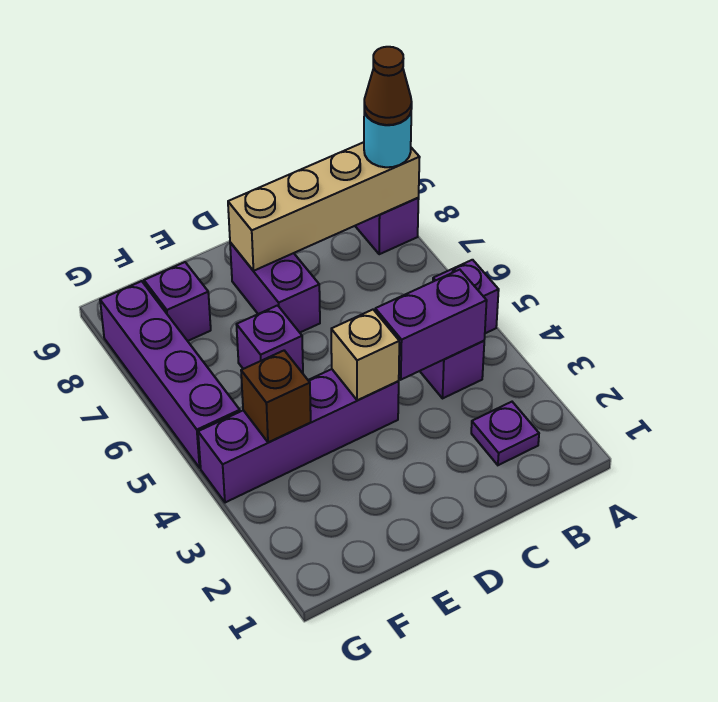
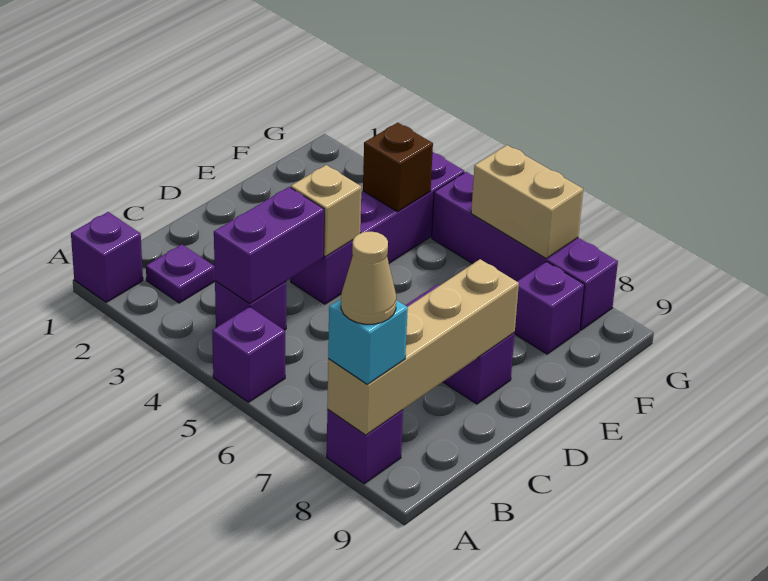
cyan 1x1 round brick [364,111,411,167] -> cyan 1x1 brick [328,299,408,384]
brown 1x1 cone [364,47,412,125] -> tan 1x1 cone [341,232,396,324]
purple 1x1 brick [236,305,303,373] -> purple 1x1 brick moved to [71,212,143,302]
none -> tan 1x2 brick [471,145,583,258]

